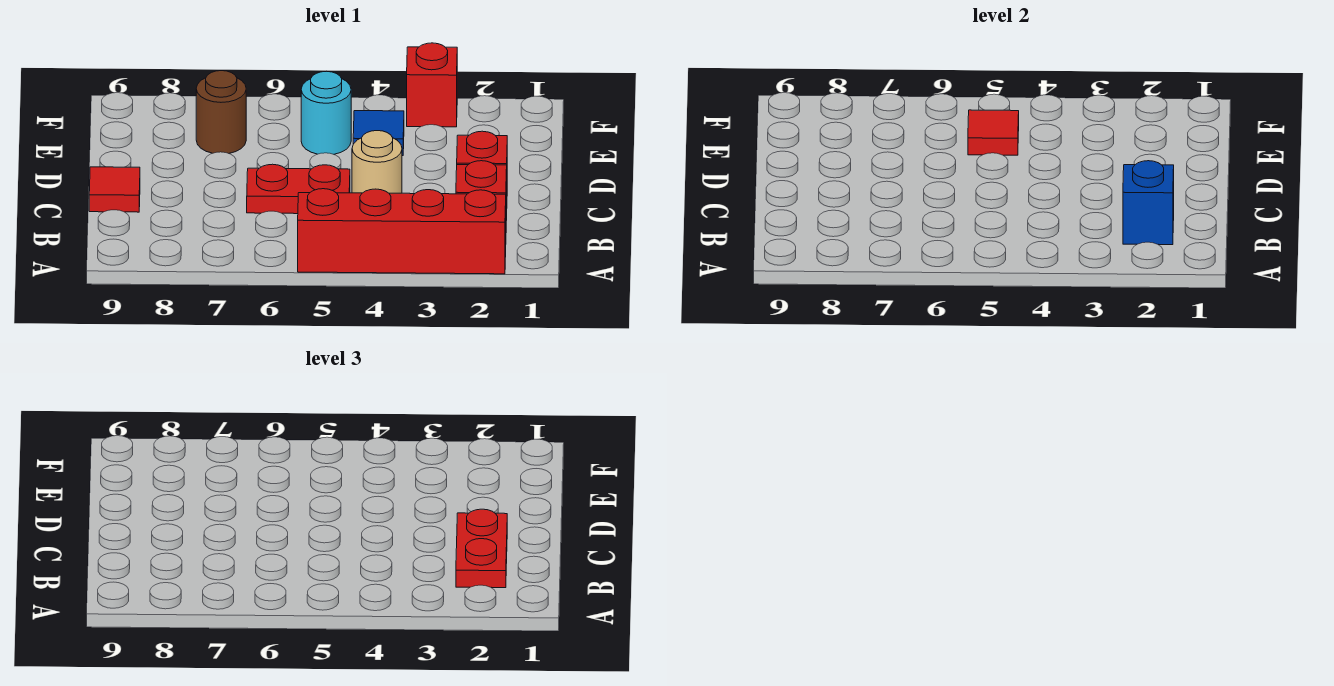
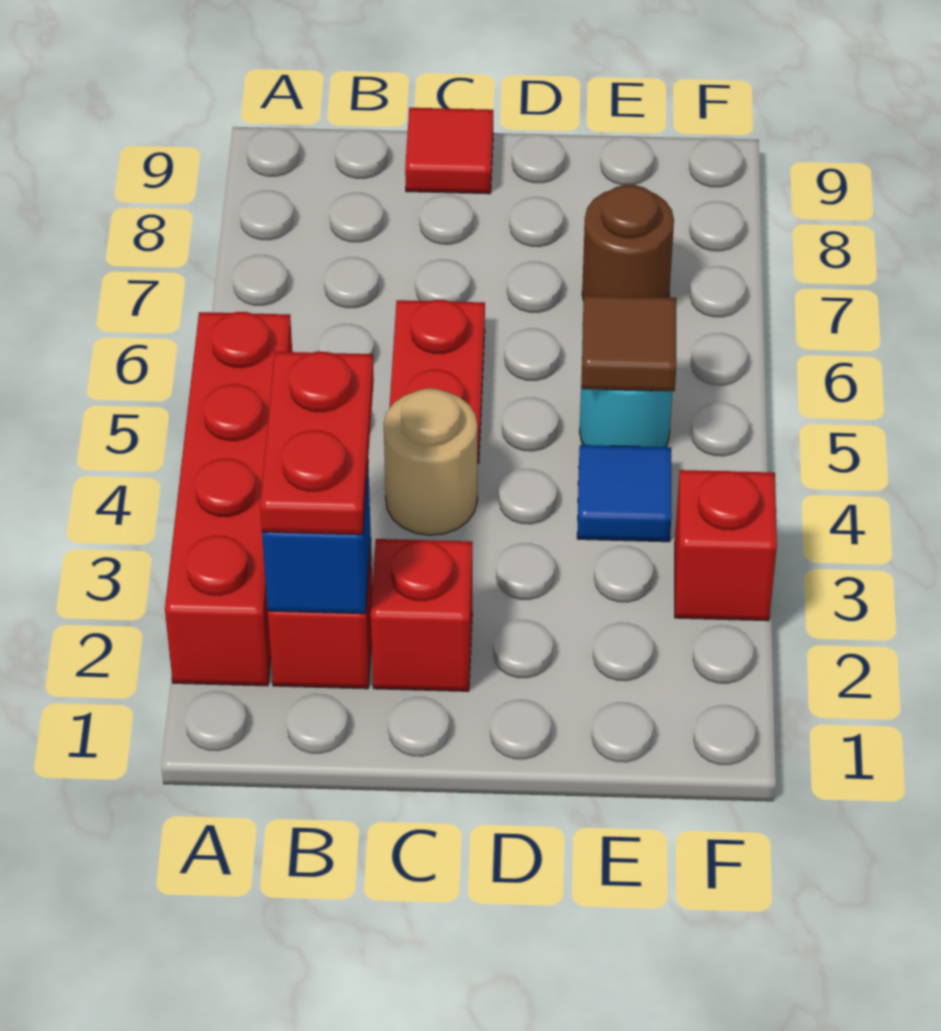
red 1x2 plate [456,509,507,588] -> red 1x2 plate turned to [260,352,374,535]
red 1x1 tile [968,110,1019,155] -> brown 1x1 tile [582,295,676,391]

